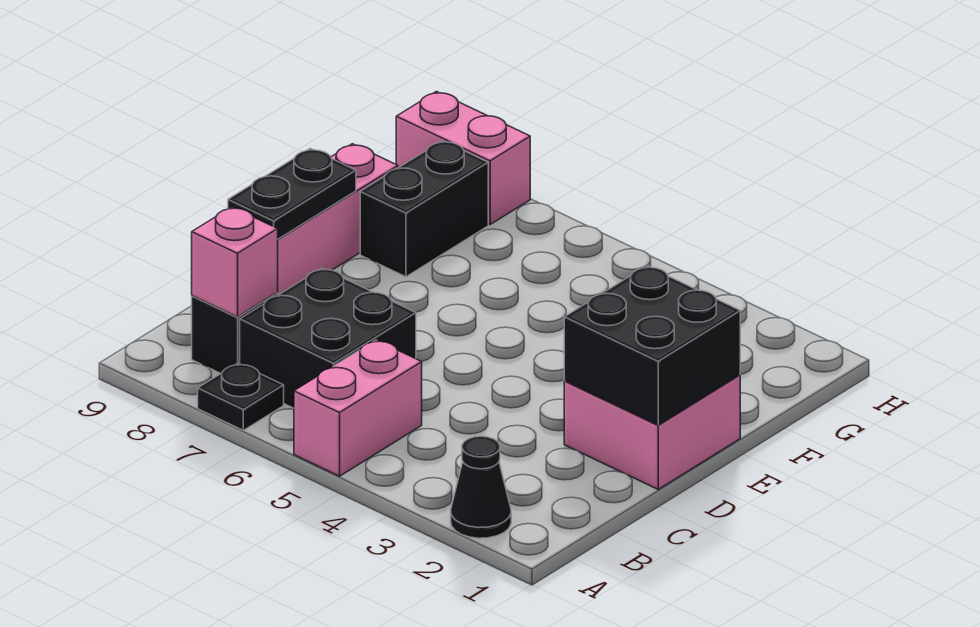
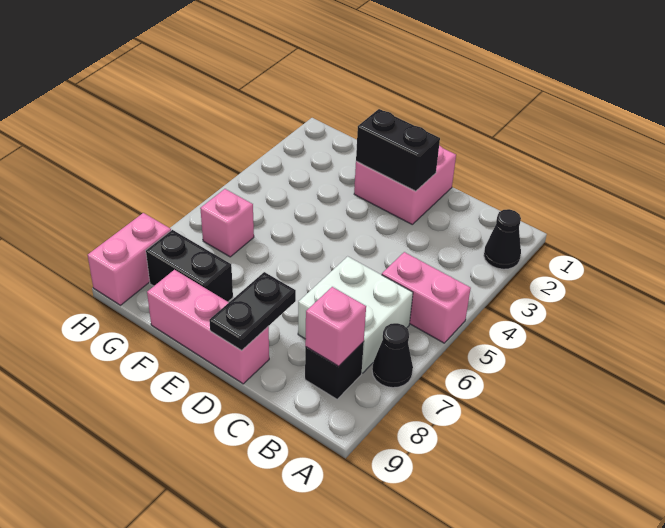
black 1x1 plate [198,363,284,430] -> black 1x1 cone [372,323,413,388]
black 2x2 brick [240,268,416,408] -> white 2x2 brick [298,256,413,373]
black 2x2 brick [564,266,740,425] -> black 1x2 brick [356,109,440,191]
black 1x2 plate [228,149,356,239] -> black 1x2 plate turned to [209,272,296,350]
none -> pink 1x1 brick [200,189,254,257]

